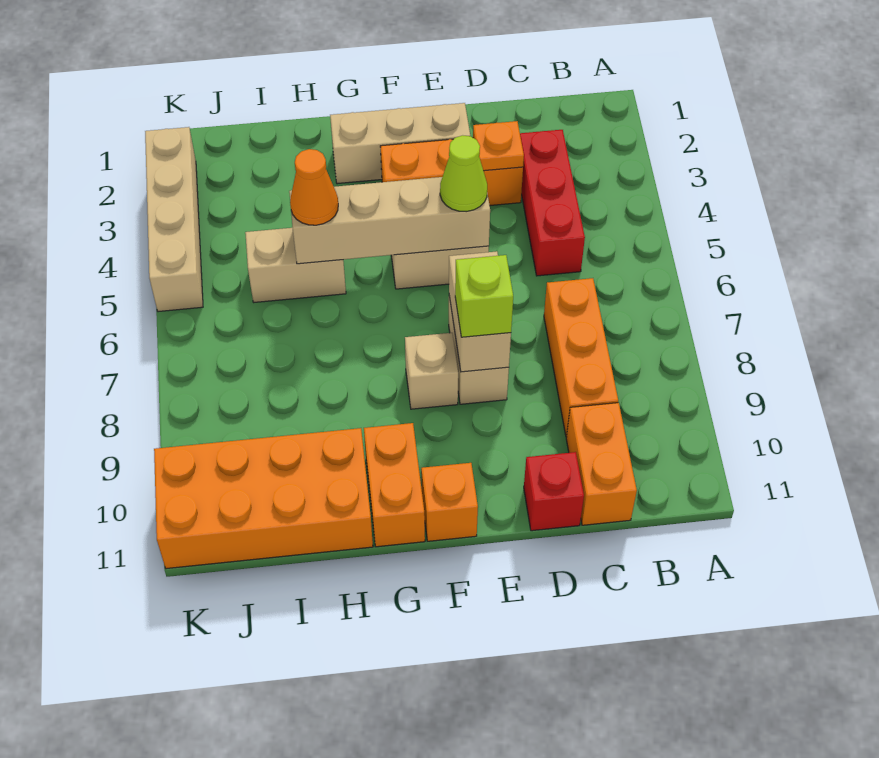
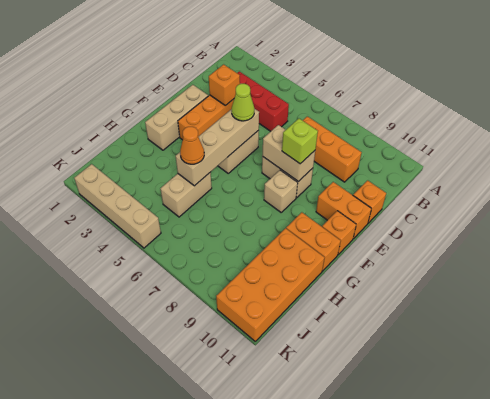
orange 1x2 brick [566,403,637,525] -> orange 1x2 brick moved to [316,182,372,239]
orange 1x1 plate [473,121,524,171] -> orange 1x1 brick [209,64,240,106]
red 1x1 brick [524,452,584,531] -> orange 1x1 brick [353,180,386,223]

